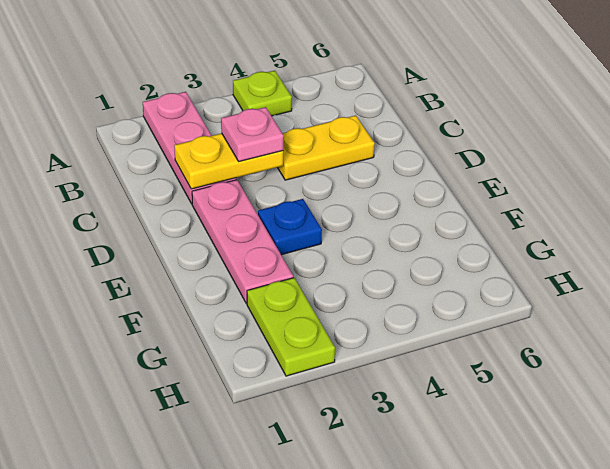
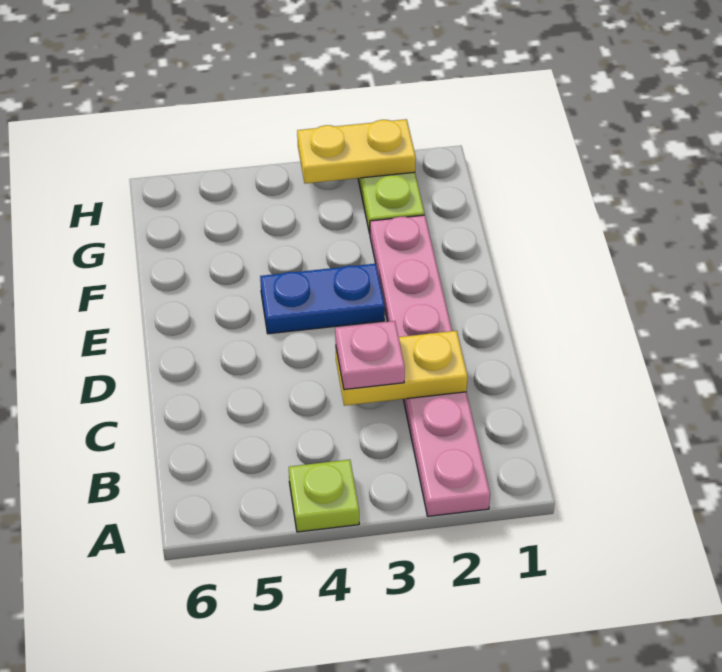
yellow 1x2 plate [277,115,375,180] -> yellow 1x2 plate moved to [297,119,416,184]
blue 1x1 plate [258,199,322,255] -> blue 1x2 plate [260,264,385,334]

